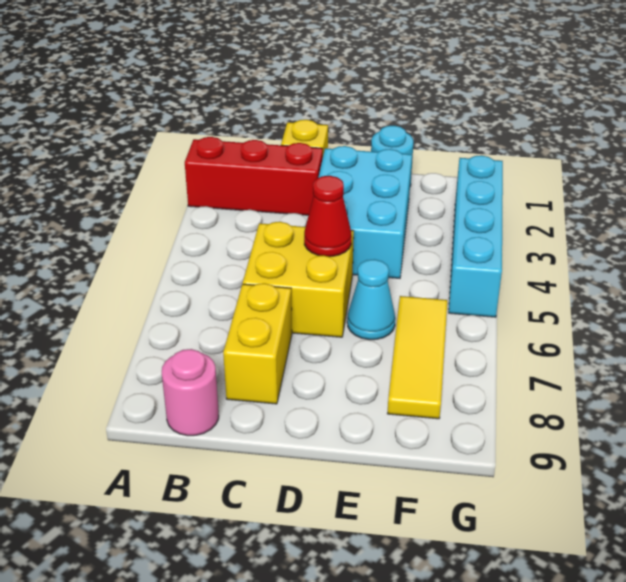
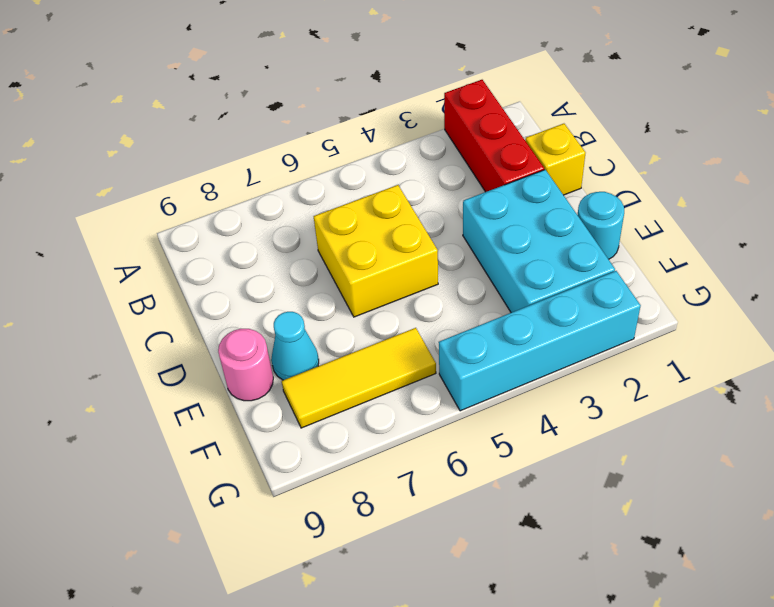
pink 1x1 round brick [162,349,219,436] -> pink 1x1 round brick moved to [218,329,273,401]
yellow 1x2 brick [223,283,292,404] -> none
cyan 2x3 brick [318,146,412,278] -> cyan 2x3 brick turned to [463,170,615,313]
red 1x1 cone [304,176,352,257] -> none
cyan 1x1 cone [347,259,395,340] -> cyan 1x1 cone moved to [271,312,319,380]

